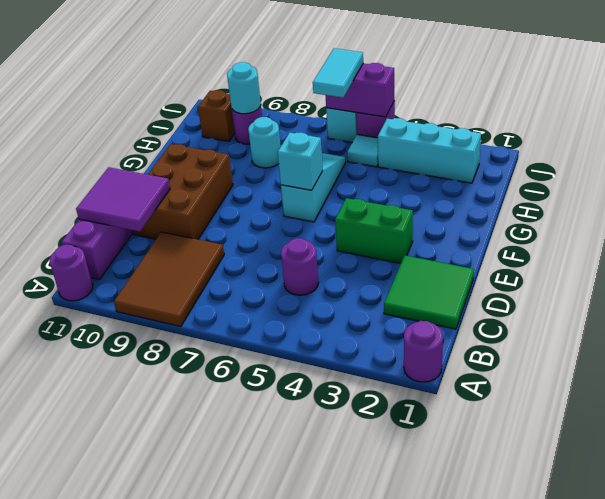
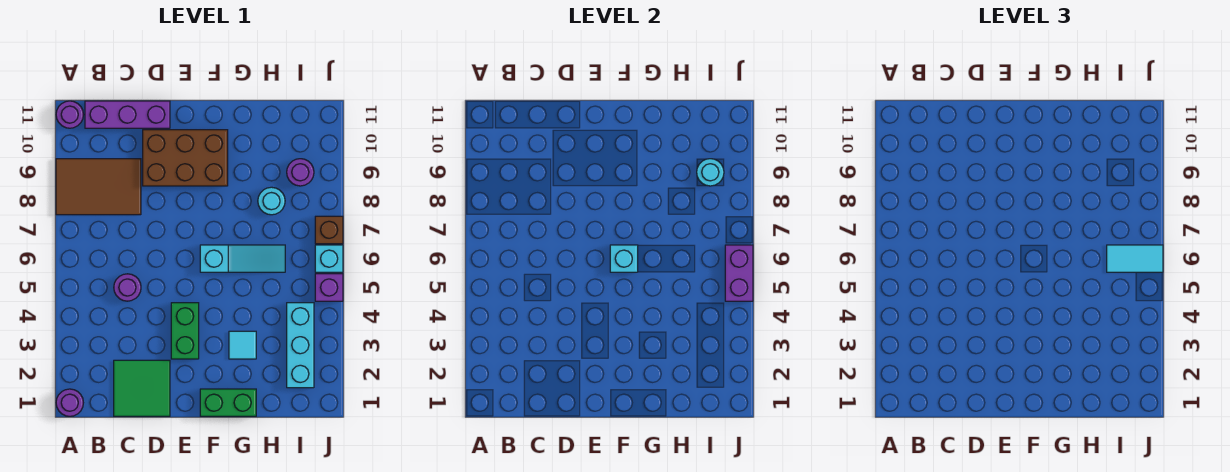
purple 2x2 tile [76,167,170,232] -> none
none -> green 1x2 brick [200,389,256,416]
cyan 1x1 tile [347,135,378,167] -> cyan 1x1 tile moved to [229,331,256,359]
brown 1x1 brick [198,90,235,141] -> brown 1x1 brick moved to [315,216,343,244]

